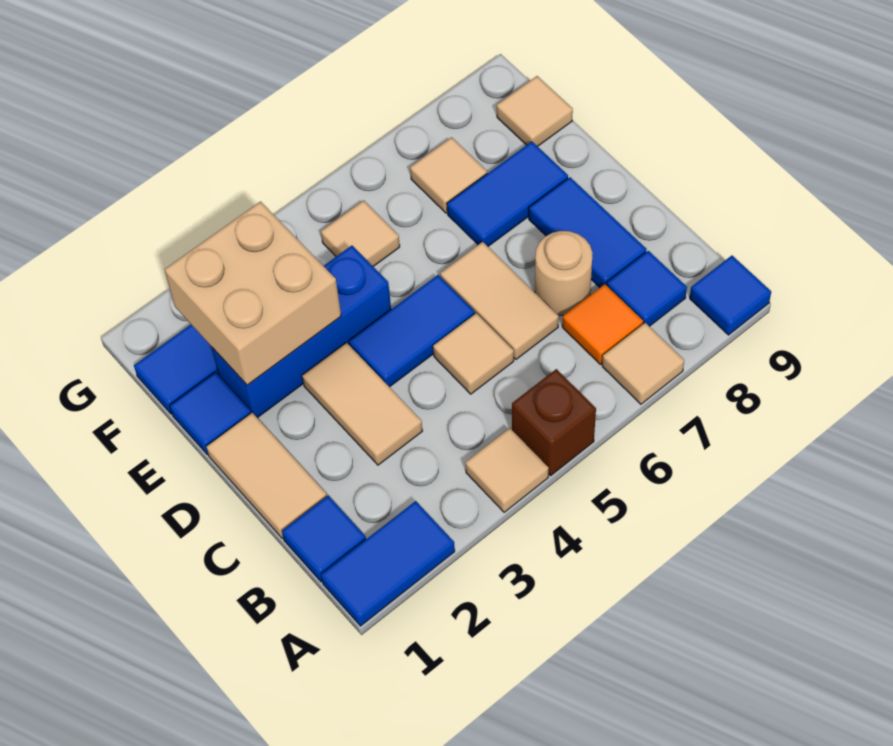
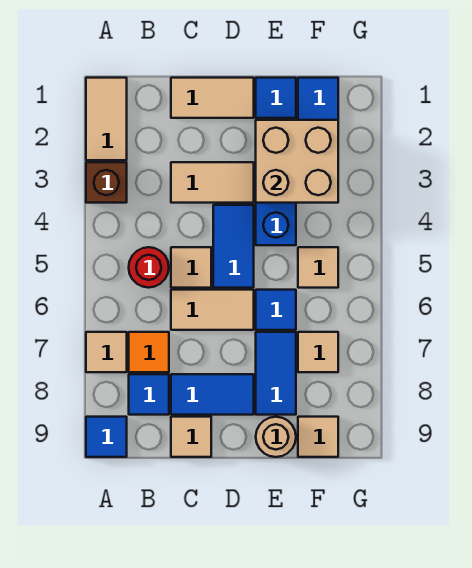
blue 1x2 tile [321,501,455,626] -> tan 1x2 tile [86,78,127,160]
tan 1x1 tile [465,428,549,512] -> tan 1x1 tile moved to [171,417,211,457]
brown 1x1 brick [512,369,596,476] -> brown 1x1 brick moved to [86,162,127,203]
blue 1x1 tile [282,496,366,582] -> blue 1x1 tile moved to [256,290,296,330]
none -> red 1x1 round brick [129,247,169,288]
tan 1x1 round brick [535,231,593,316] -> tan 1x1 round brick moved to [256,417,296,457]

